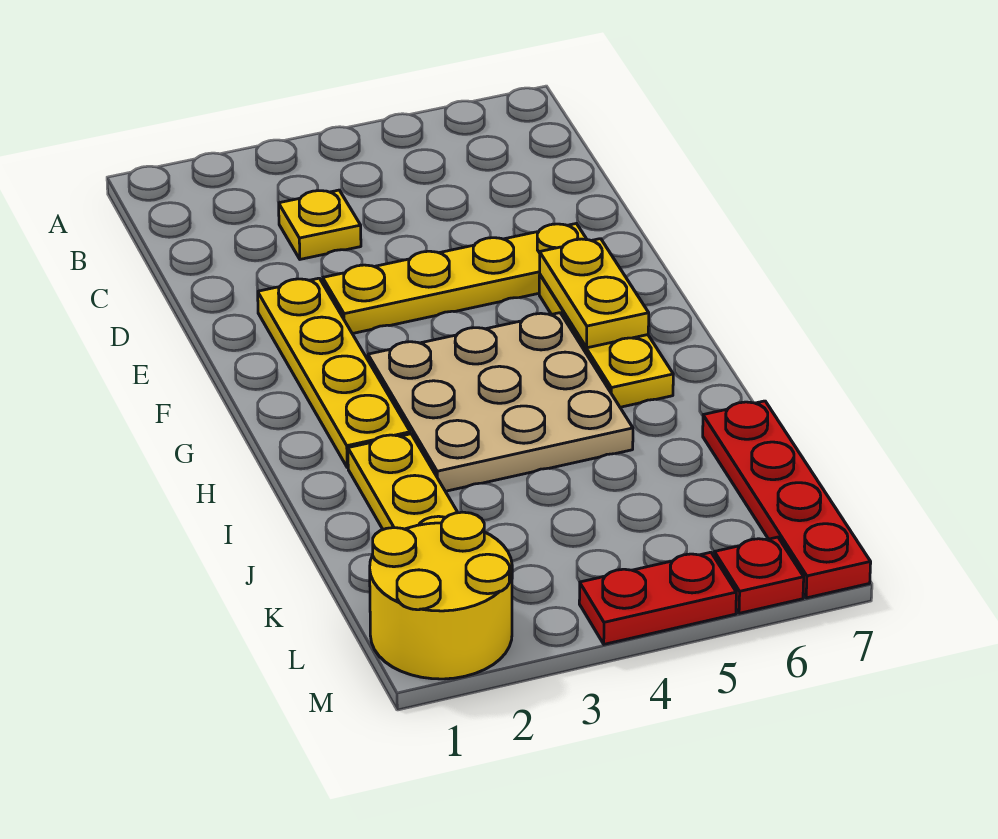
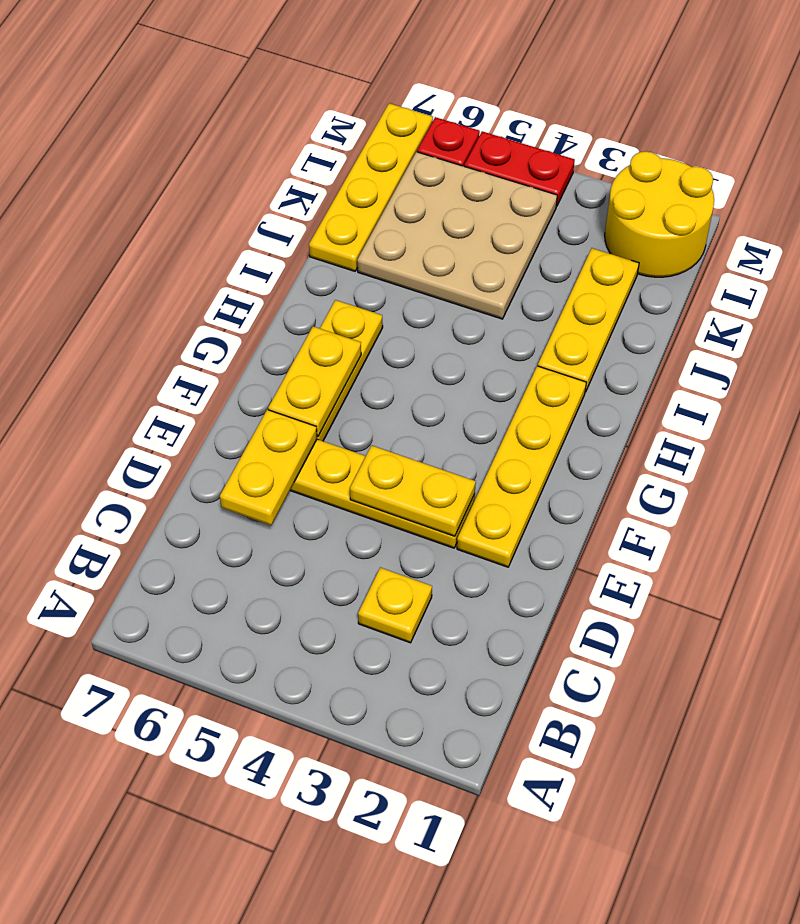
none -> yellow 1x2 plate [220,410,317,525]
none -> yellow 1x2 plate [350,445,476,536]
tan 3x3 plate [368,313,633,491] -> tan 3x3 plate moved to [357,152,557,319]
red 1x4 plate [703,401,871,598] -> yellow 1x4 plate [309,103,433,271]

